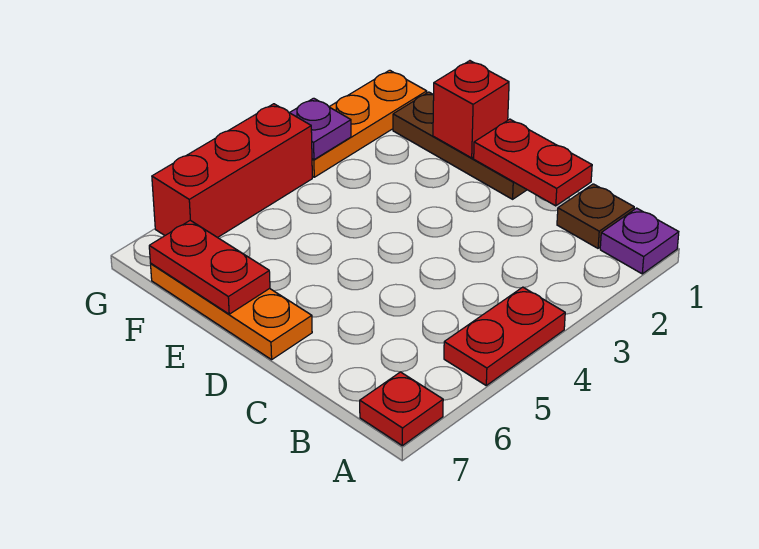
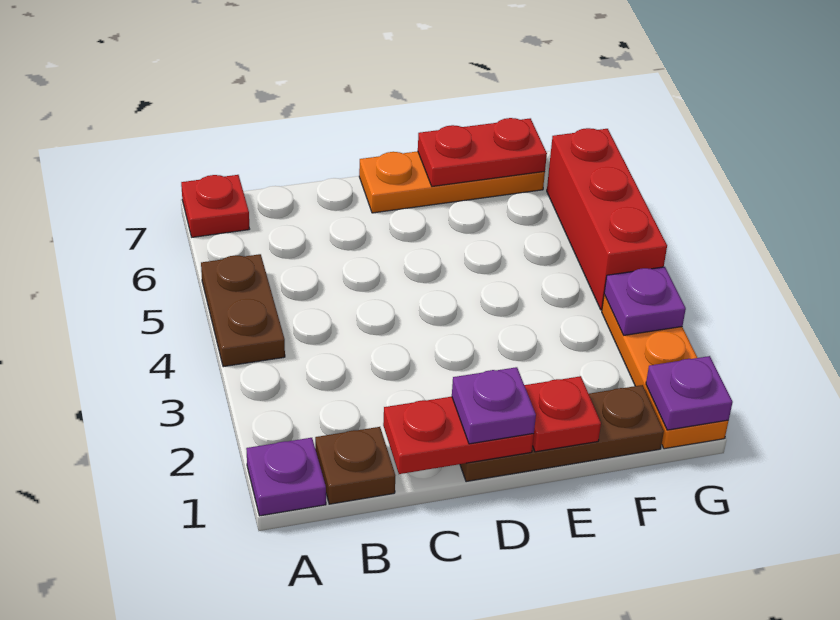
red 1x2 plate [444,287,565,385] -> brown 1x2 plate [201,254,285,367]
none -> purple 1x1 plate [452,367,536,444]
red 1x1 brick [433,61,509,158] -> red 1x1 plate [524,376,601,452]
none -> purple 1x1 plate [646,356,733,430]

